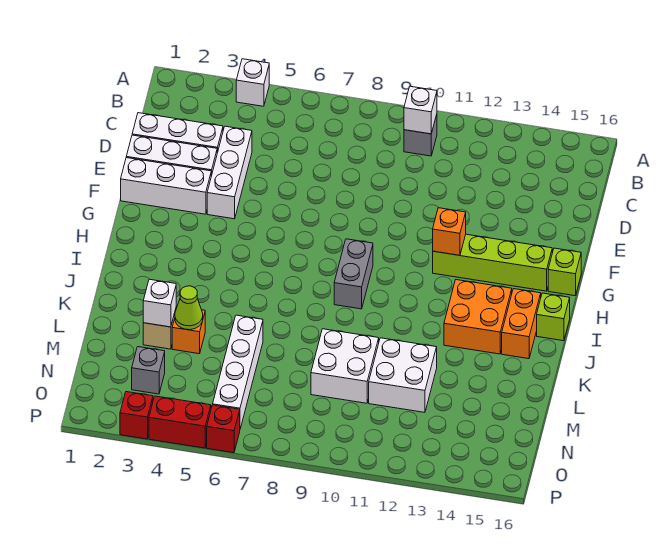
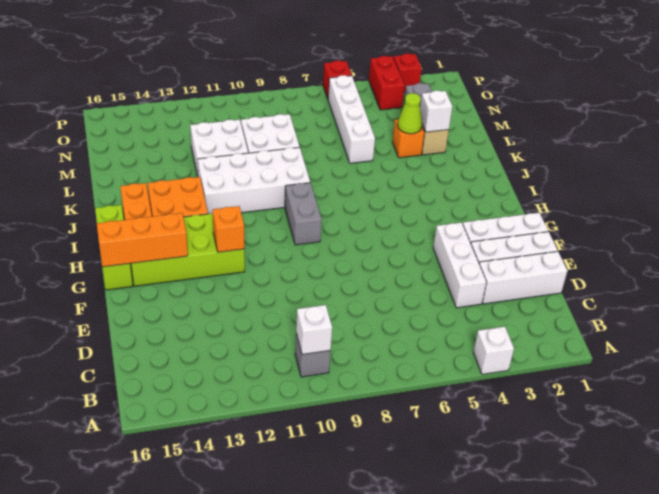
lime 1x4 brick [433,234,552,291] -> lime 2x4 brick [131,213,245,286]
none -> orange 1x3 brick [97,213,188,267]
none -> white 2x4 brick [198,147,310,214]
red 1x2 brick [149,396,211,448] -> red 1x2 brick turned to [369,56,405,110]

